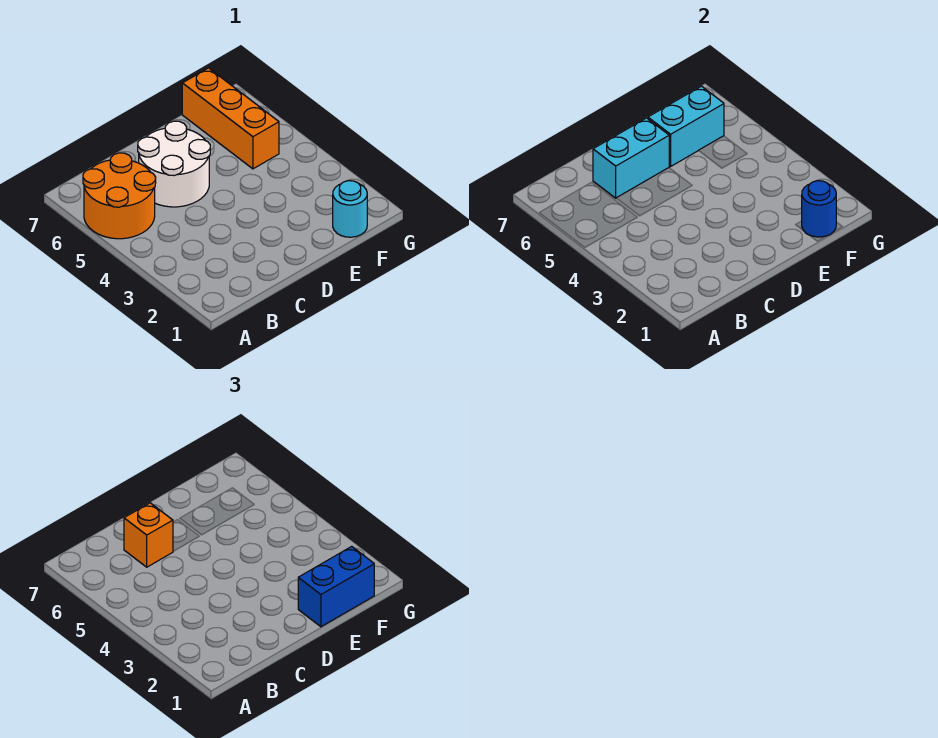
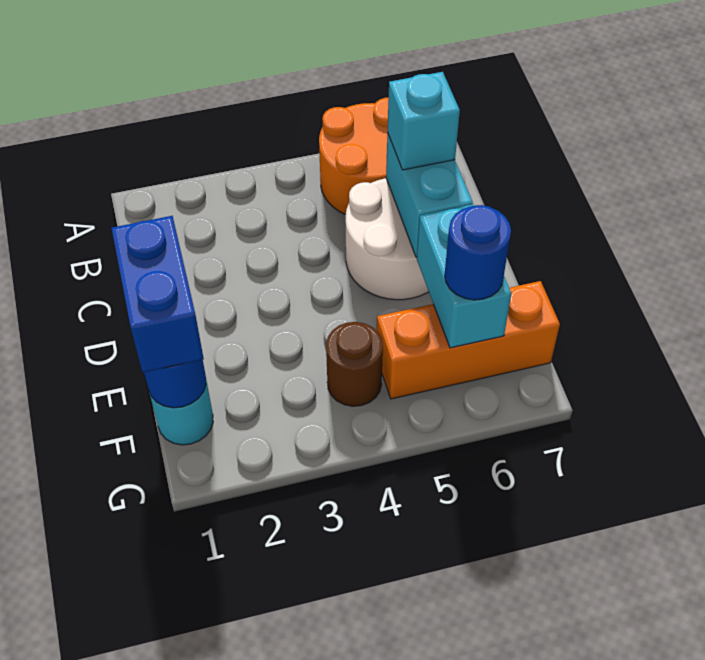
orange 1x1 brick [124,503,173,567] -> cyan 1x1 brick [388,72,460,170]
none -> brown 1x1 round brick [326,322,383,406]
none -> blue 1x1 round brick [445,205,511,300]

